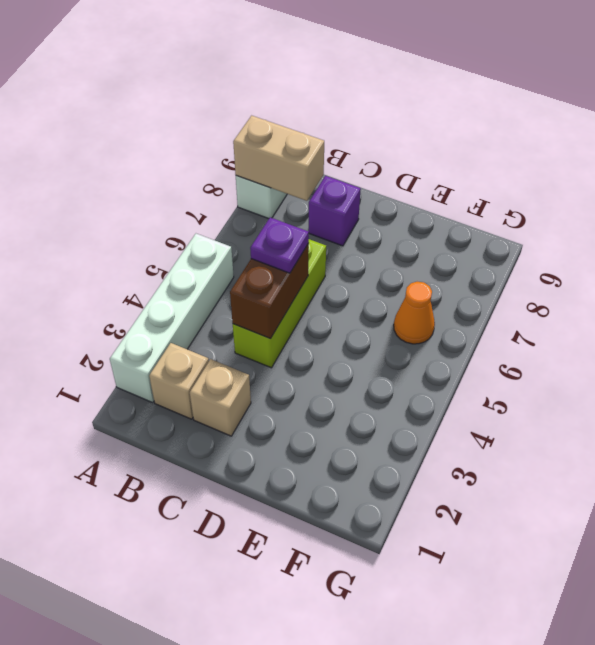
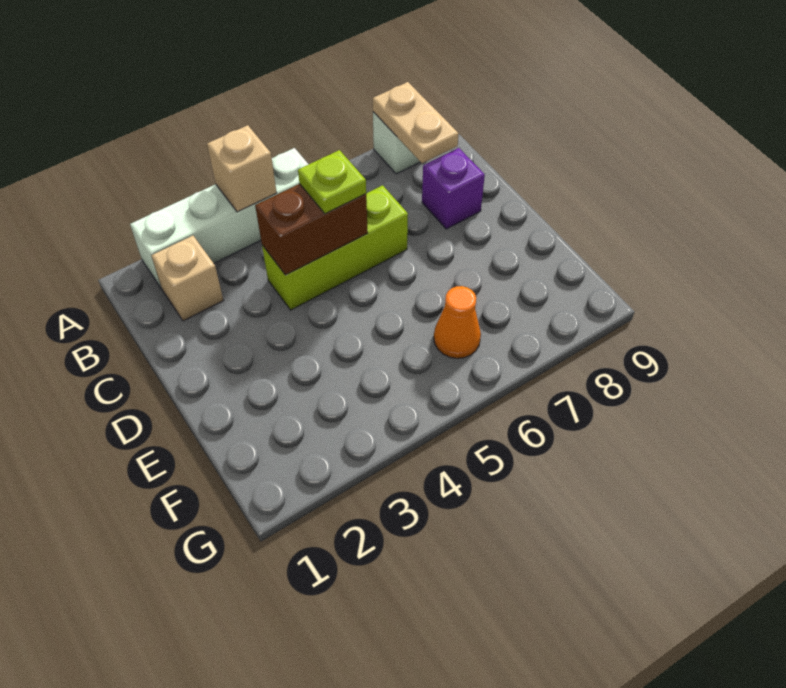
tan 1x2 brick [233,116,324,201] -> tan 1x2 plate [373,82,459,163]
tan 1x1 brick [190,359,251,436] -> tan 1x1 brick moved to [207,125,277,212]
purple 1x1 plate [250,217,309,273] -> lime 1x1 plate [298,150,366,214]

